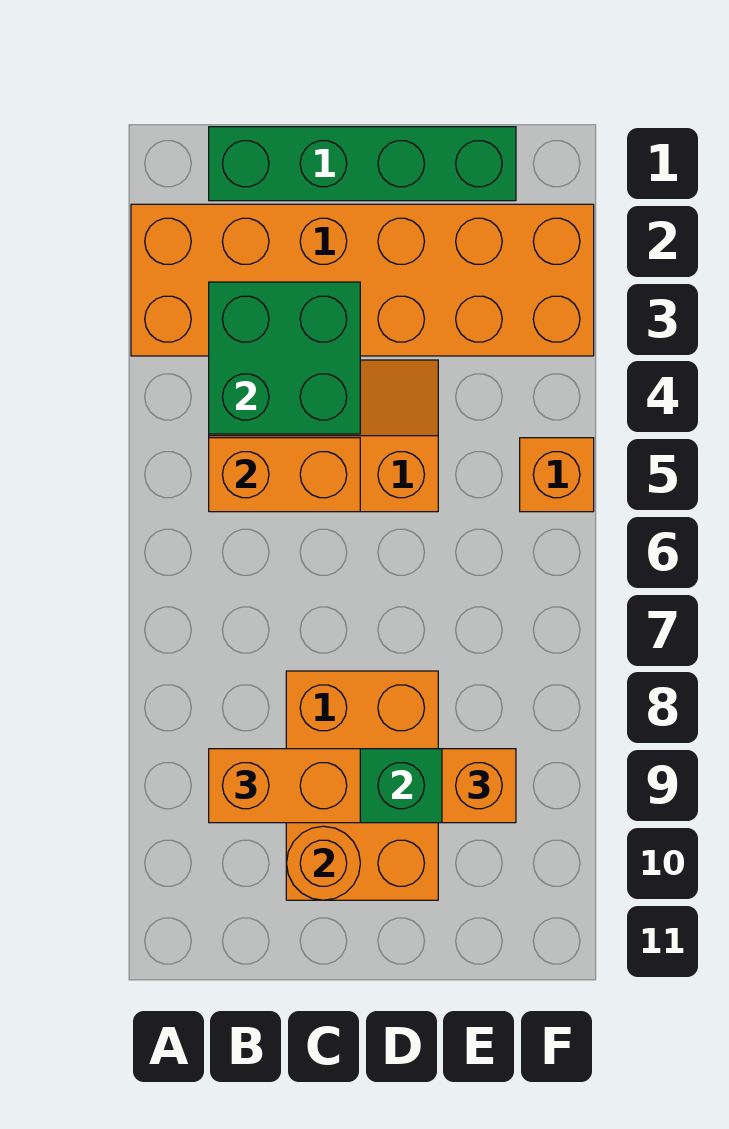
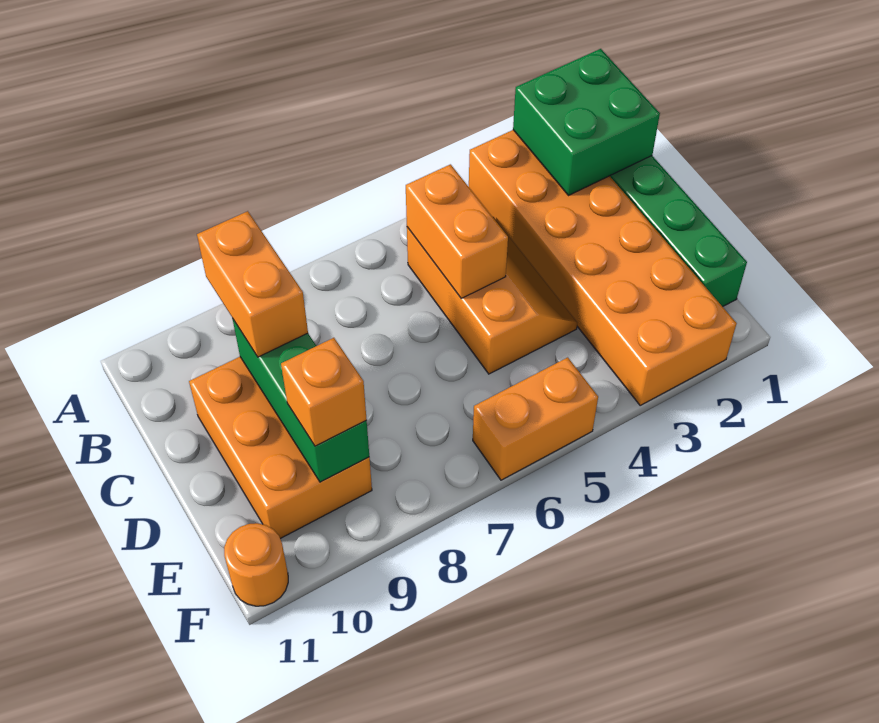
green 2x2 brick [209,282,360,434] -> green 2x2 brick moved to [513,49,660,195]
orange 2x3 brick [286,671,438,900] -> orange 2x3 brick turned to [189,357,372,539]
orange 1x1 round brick [286,826,360,900] -> orange 1x1 round brick moved to [224,523,288,606]
orange 1x1 brick [520,438,594,512] -> orange 1x2 brick [473,357,598,480]

